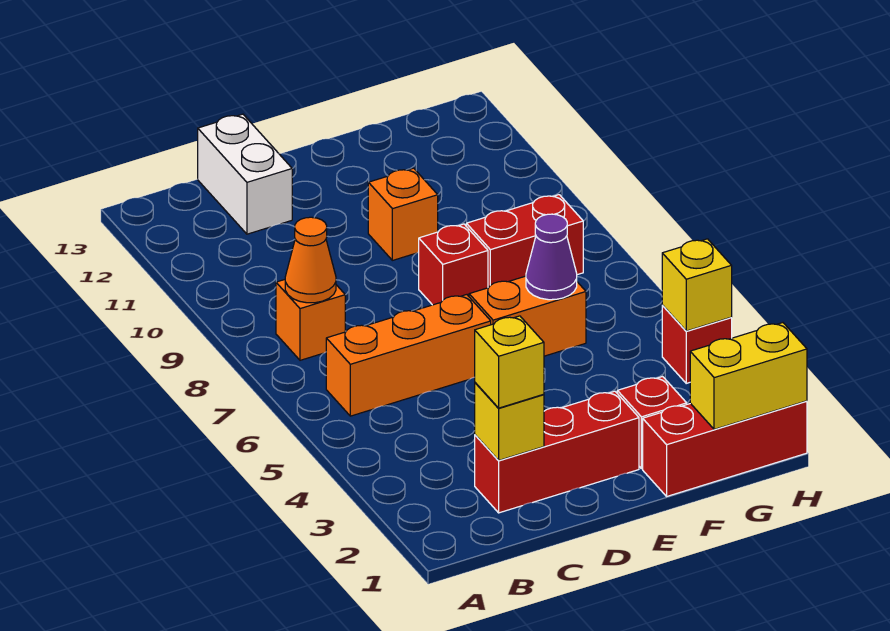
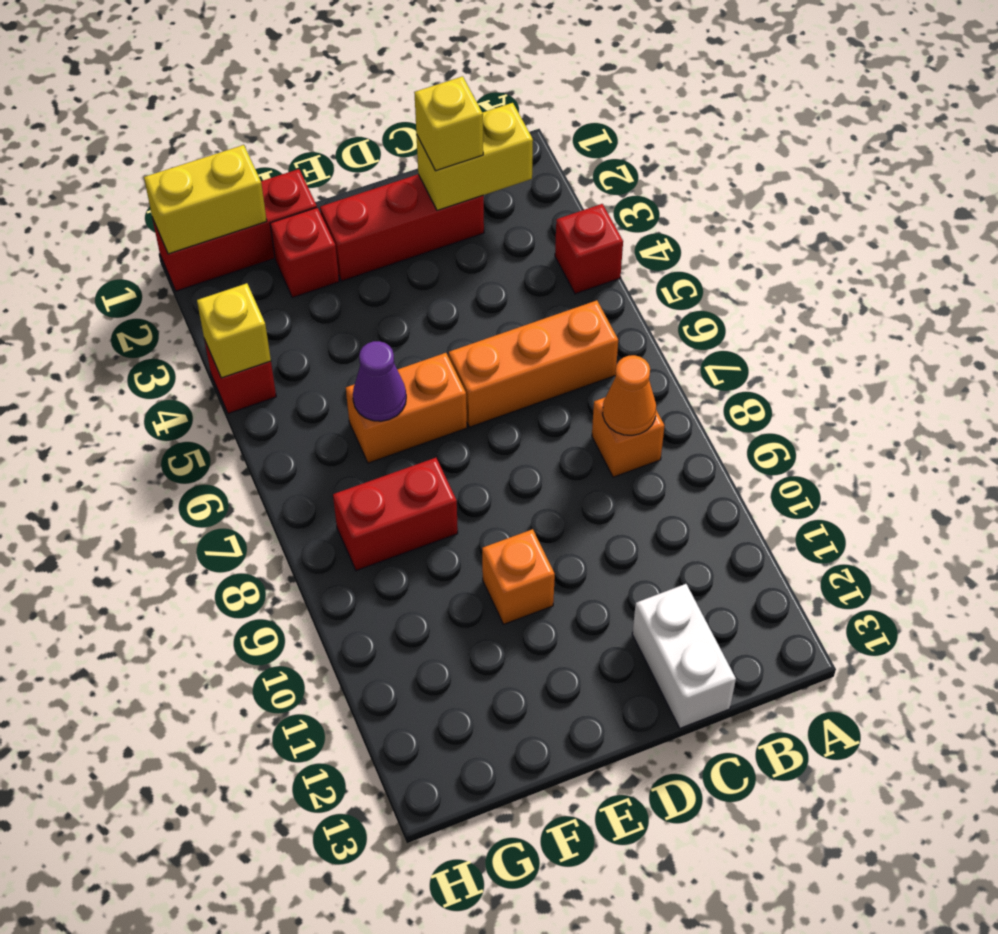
yellow 1x1 brick [475,383,544,460] -> yellow 1x2 brick [416,103,533,210]
red 1x1 brick [419,224,488,305] -> red 1x1 brick moved to [555,204,623,294]

